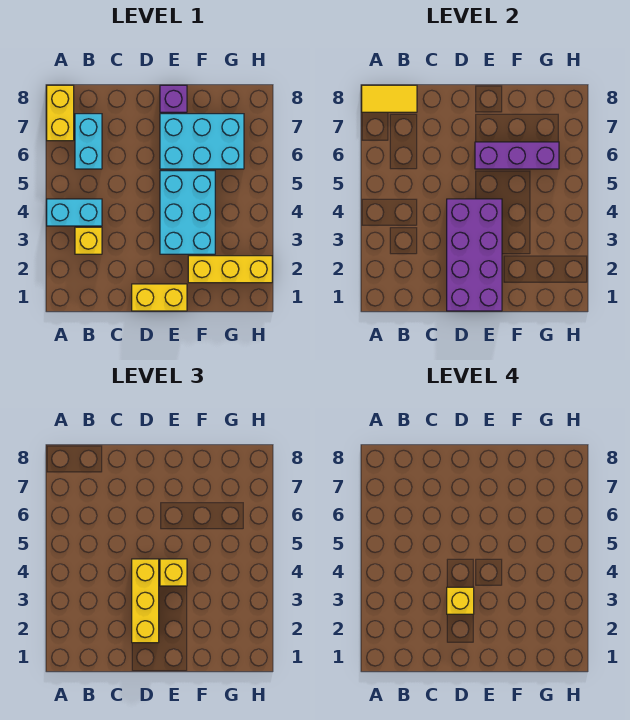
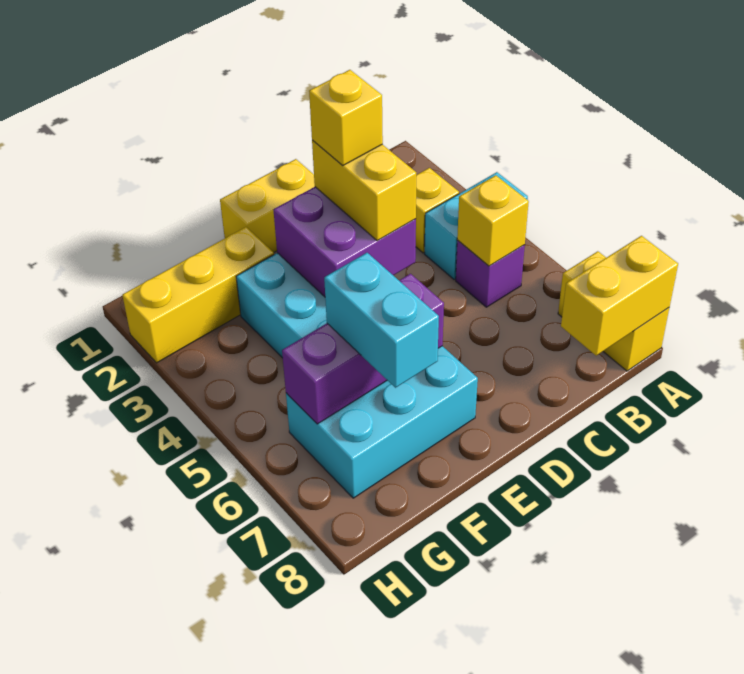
yellow 1x2 tile [362,85,417,112] -> yellow 1x2 brick [561,236,678,356]
cyan 1x2 brick [75,114,102,169] -> cyan 1x2 brick moved to [324,253,439,388]
purple 2x4 brick [447,199,502,311] -> purple 2x2 brick [273,187,416,297]
yellow 1x3 brick [132,559,159,643] -> yellow 1x2 brick [312,140,416,241]
yellow 1x1 brick [160,559,187,586] -> yellow 1x1 brick moved to [457,175,529,266]
purple 1x1 brick [160,85,187,112] -> purple 1x1 brick moved to [456,240,525,307]

